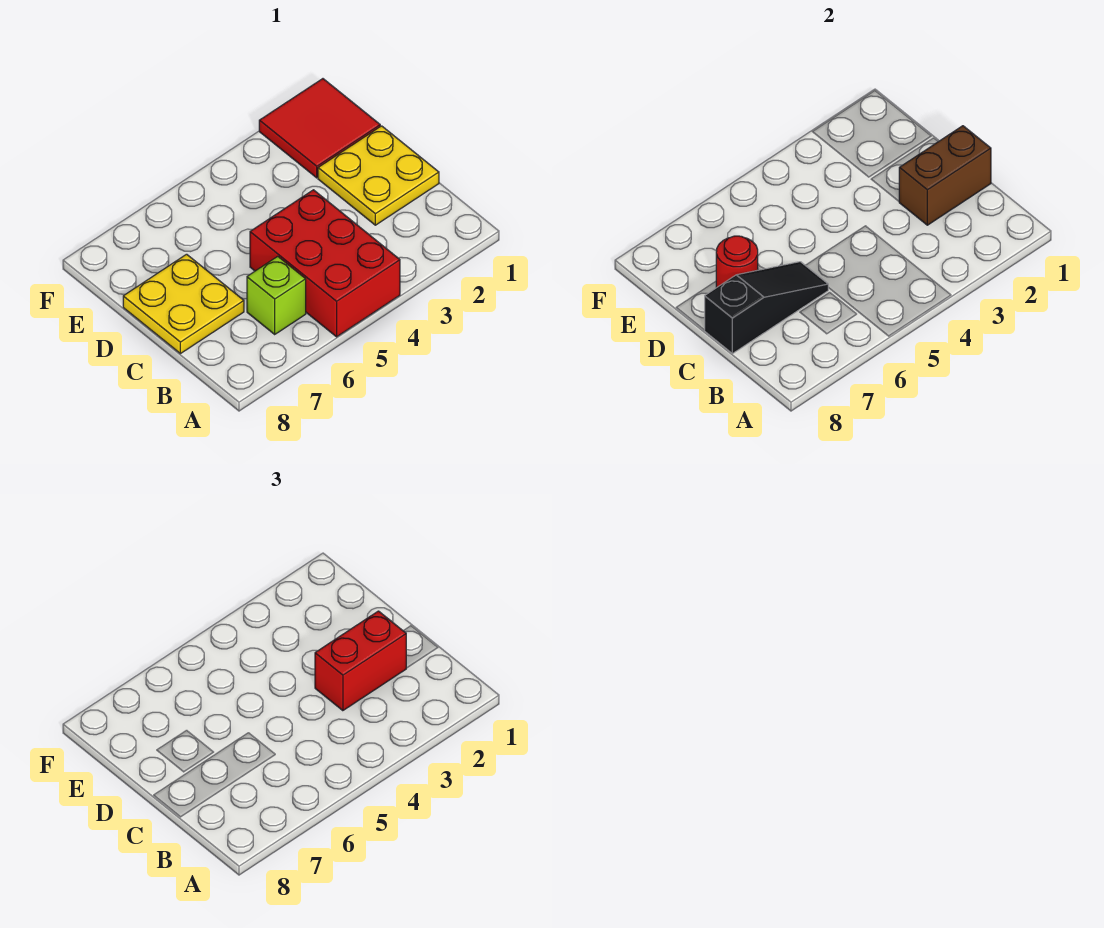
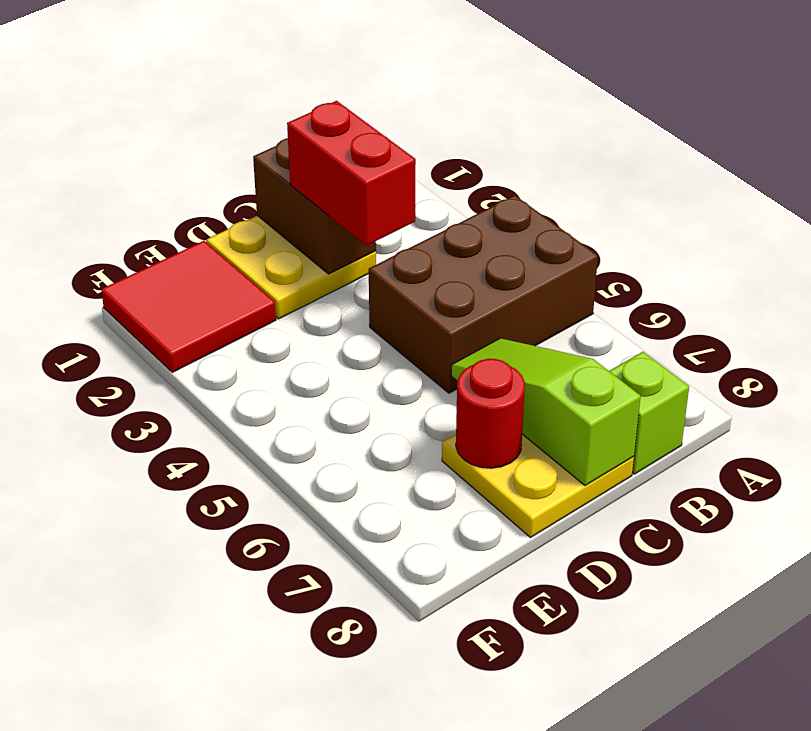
red 2x3 brick [250,190,400,337] -> brown 2x3 brick [369,195,598,393]
lime 1x1 brick [247,256,306,334] -> lime 1x1 brick moved to [610,352,689,474]
black 1x3 slope [705,262,828,354] -> lime 1x3 slope [451,338,641,486]

